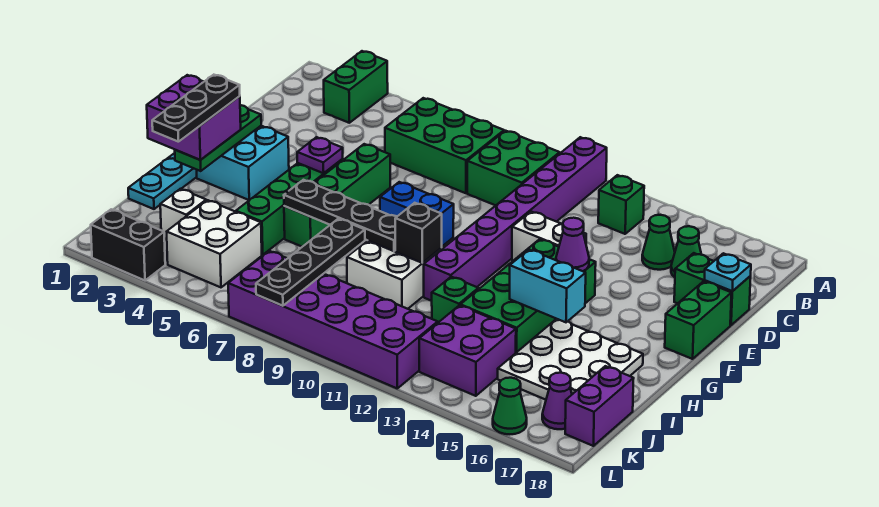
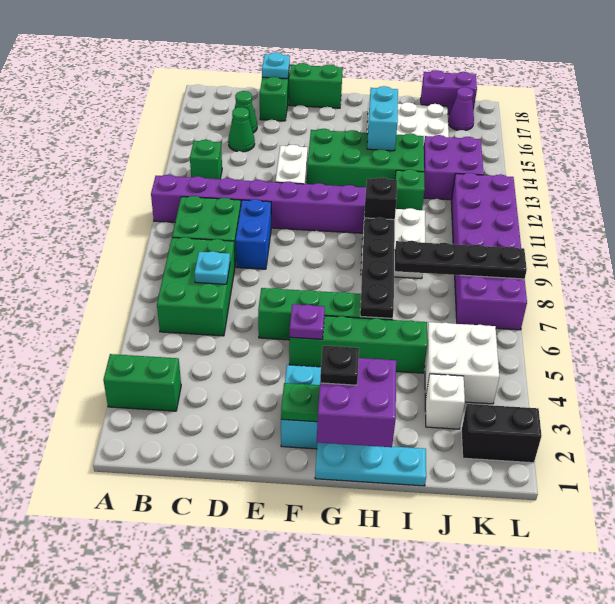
none -> cyan 1x1 plate [194,251,230,284]
blue 1x2 brick [380,182,454,246] -> blue 1x2 brick moved to [236,199,271,269]
purple 1x1 cone [556,218,589,271] -> none
black 1x3 plate [152,75,240,142] -> black 1x1 plate [320,346,359,385]
black 1x2 brick [91,209,165,280] -> black 1x2 brick turned to [461,404,542,463]
green 1x1 cone [493,378,527,434] -> none

